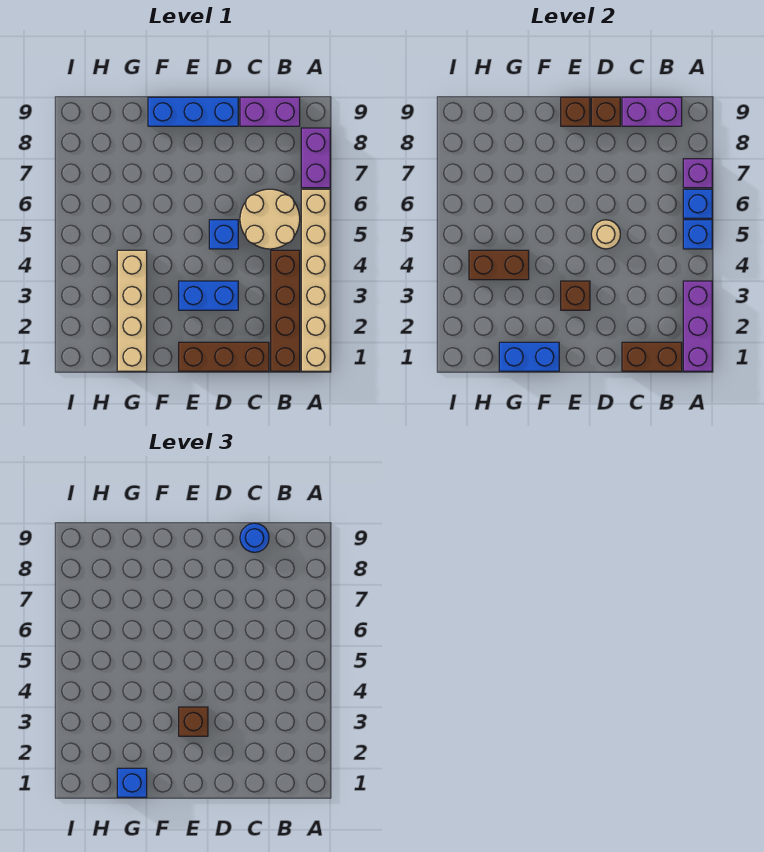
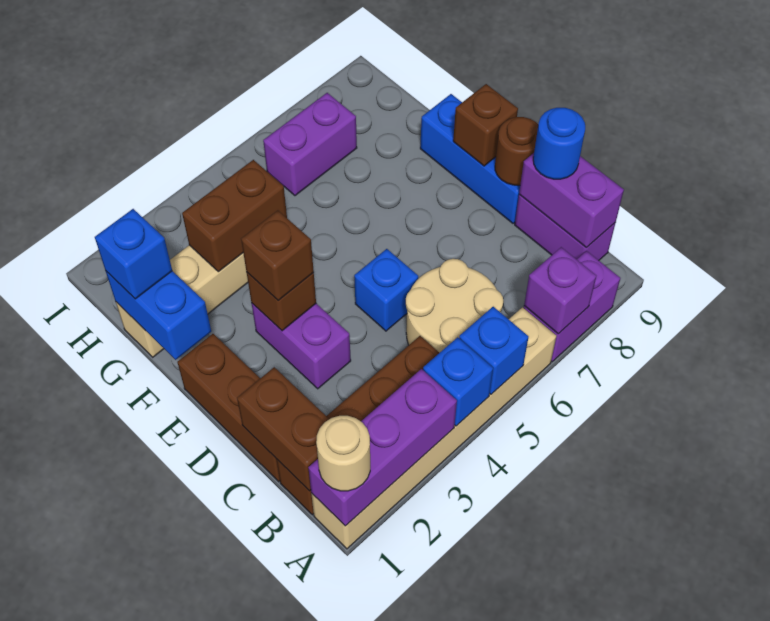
blue 1x1 brick [683,189,712,218] -> blue 1x1 brick moved to [423,337,493,426]
blue 1x2 brick [179,281,238,310] -> purple 1x2 brick [252,304,351,389]
tan 1x1 round brick [591,220,620,249] -> tan 1x1 round brick moved to [316,416,370,491]
brown 1x1 brick [591,97,620,126] -> brown 1x1 round brick [495,117,538,185]
brown 1x2 brick [469,250,529,280] -> brown 1x2 brick turned to [182,160,287,272]
none -> purple 1x2 brick [263,93,357,196]

